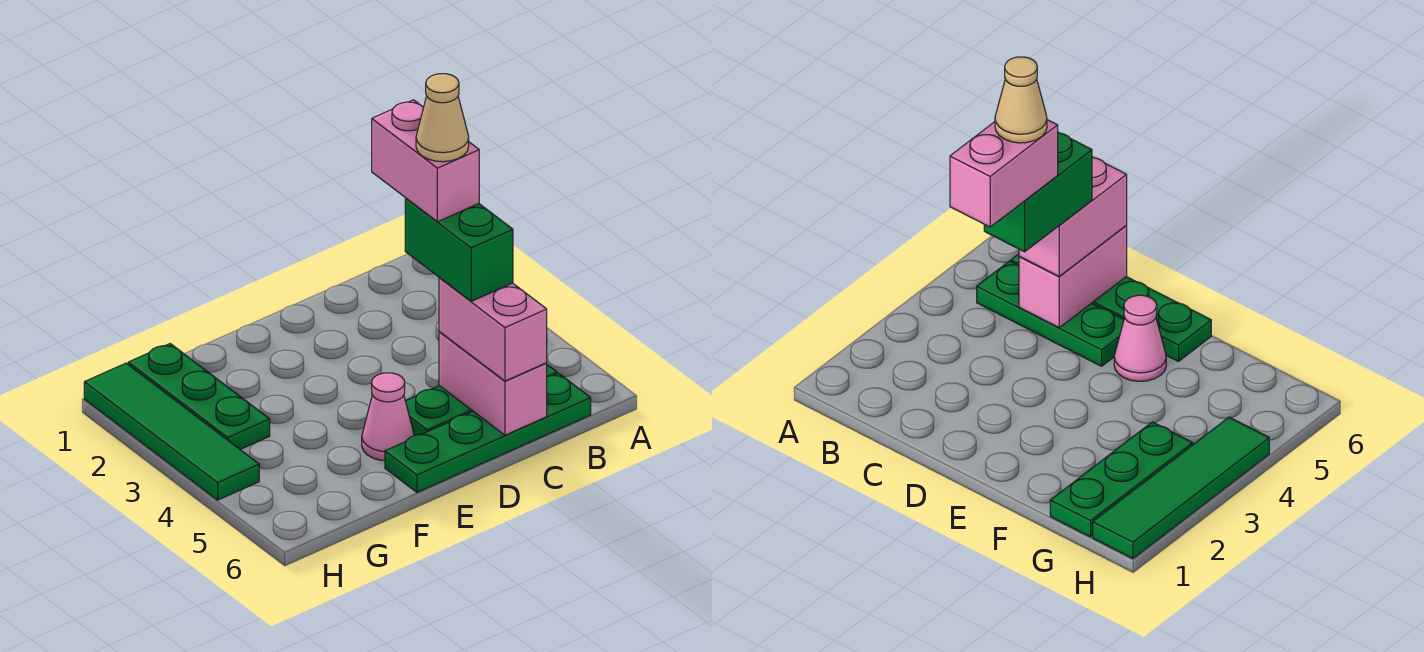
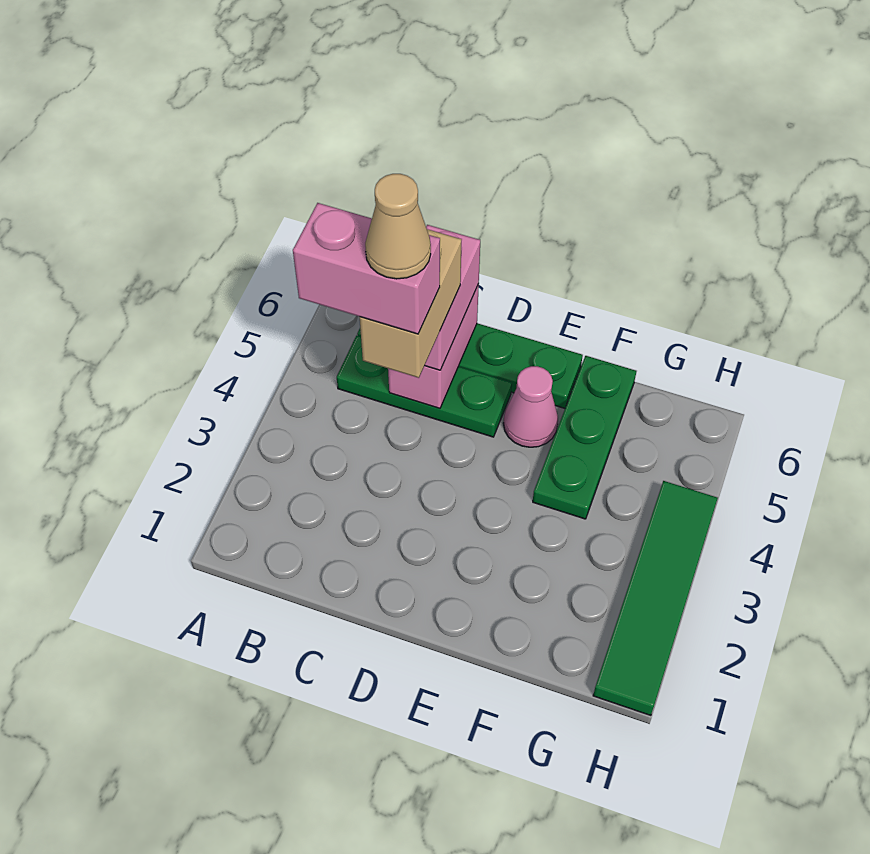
pink 1x2 brick [372,100,479,222] -> pink 1x2 brick turned to [293,203,440,334]
green 1x2 brick [405,198,513,301] -> tan 1x2 brick [360,229,462,378]
green 1x3 plate [128,344,270,450] -> green 1x3 plate moved to [533,356,636,519]

